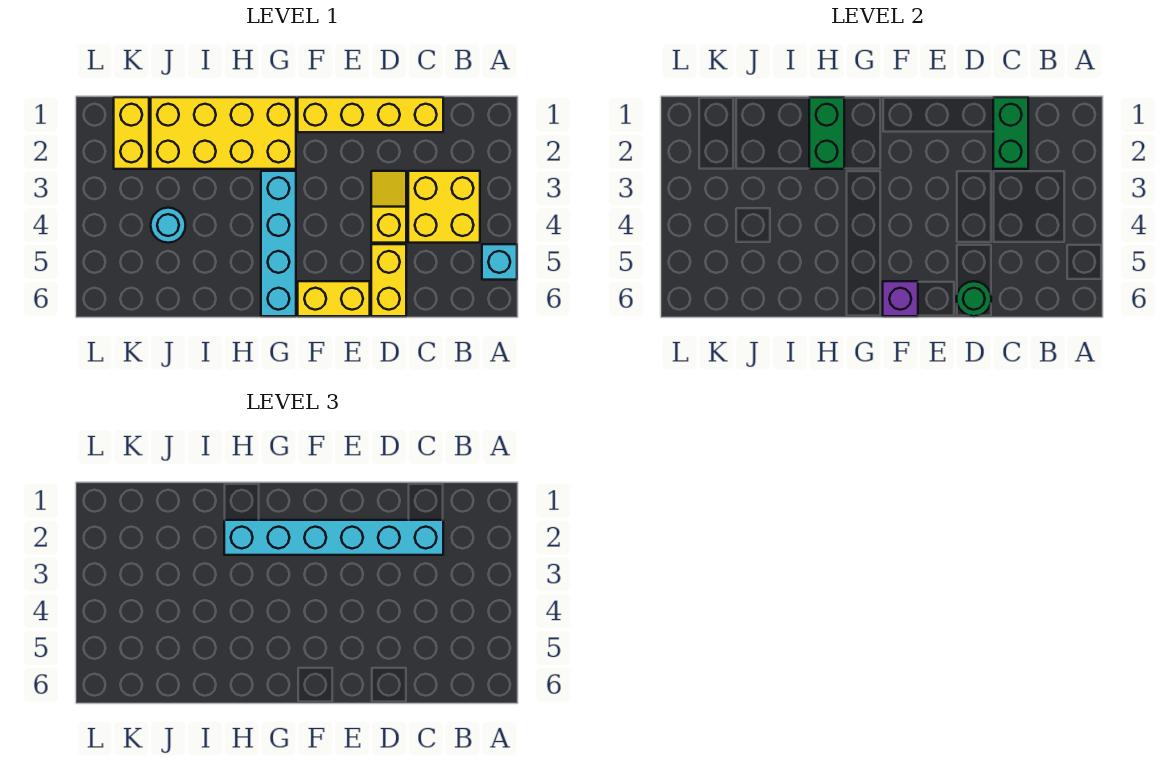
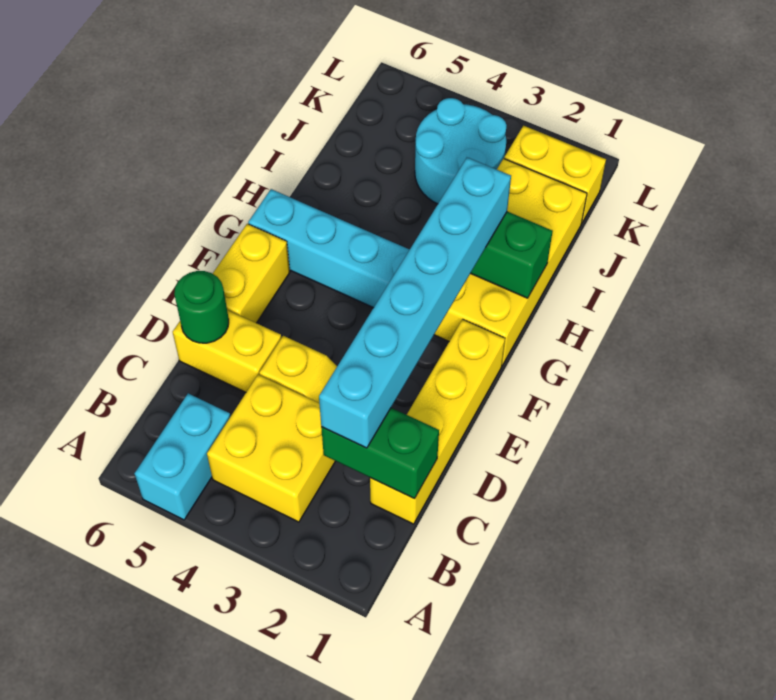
cyan 1x1 brick [482,244,517,280] -> cyan 1x2 brick [135,393,231,520]
purple 1x1 brick [883,281,918,316] -> none
cyan 1x1 round brick [151,208,186,243] -> cyan 2x2 round brick [415,98,507,204]

